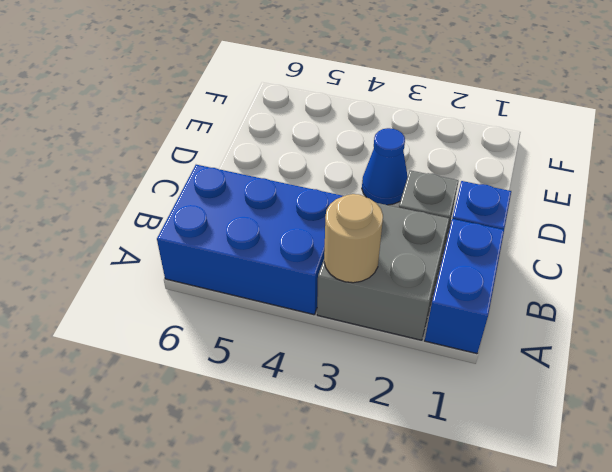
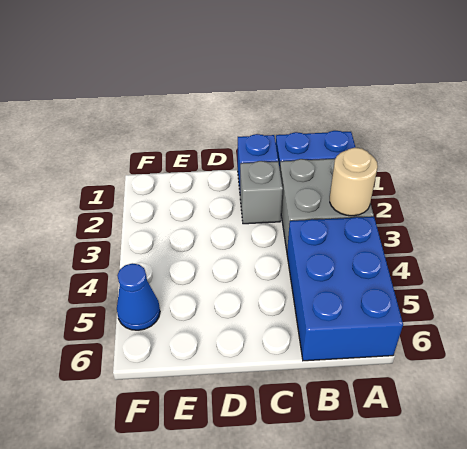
blue 1x1 cone [362,128,408,205] -> blue 1x1 cone moved to [117,263,160,330]

